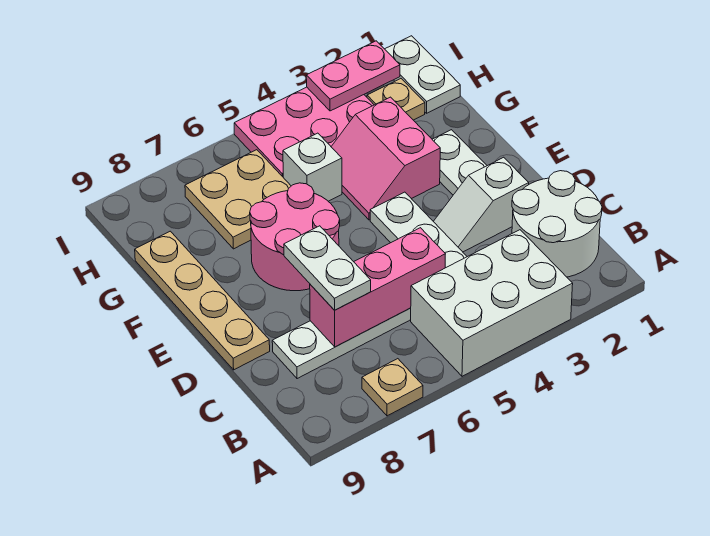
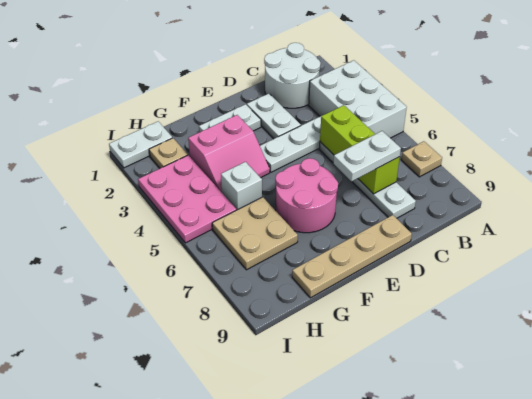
pink 1x3 brick [310,228,445,347] -> lime 1x3 brick [320,105,400,194]
white 1x2 slope [433,157,529,252] -> white 1x2 plate [247,94,301,139]
pink 1x2 plate [306,41,400,111] -> none

